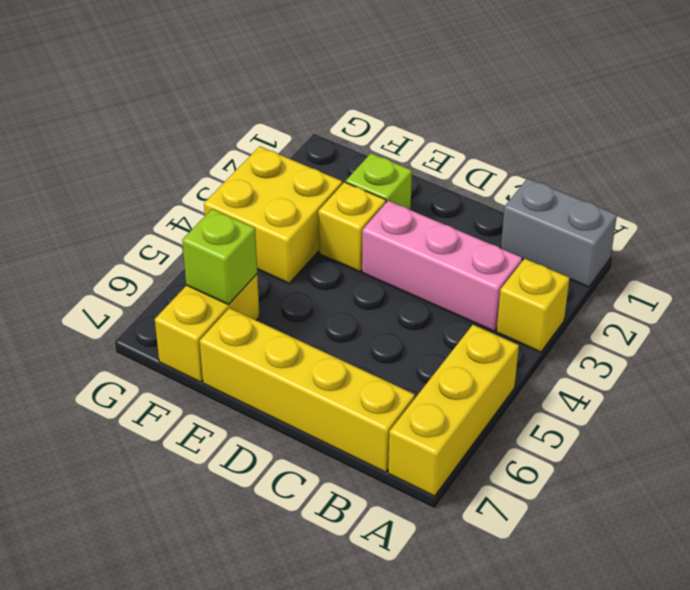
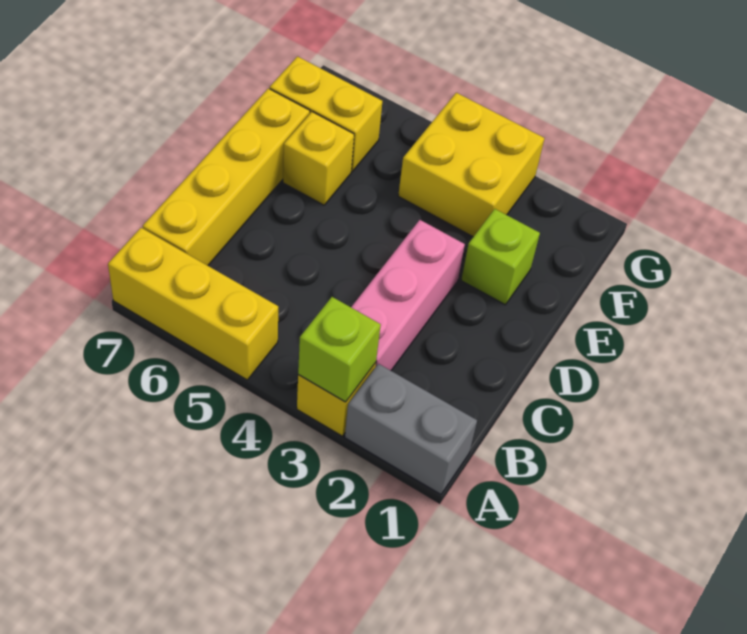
grey 1x2 brick [501,178,617,287] -> grey 1x2 brick turned to [345,364,477,494]
yellow 1x1 brick [318,182,386,272] -> yellow 1x1 brick moved to [283,112,354,205]
lime 1x1 brick [182,209,257,305] -> lime 1x1 brick moved to [298,297,381,402]

